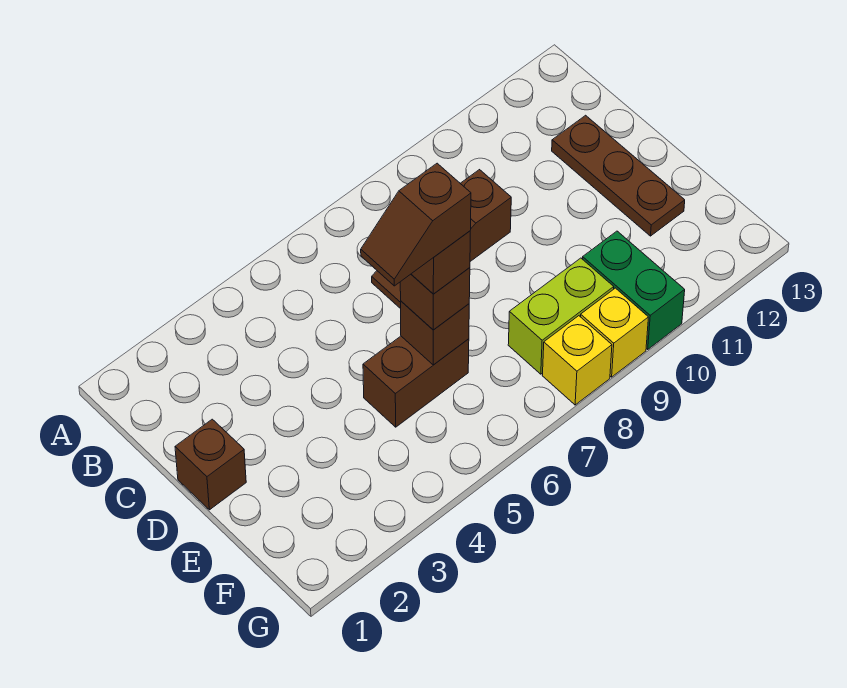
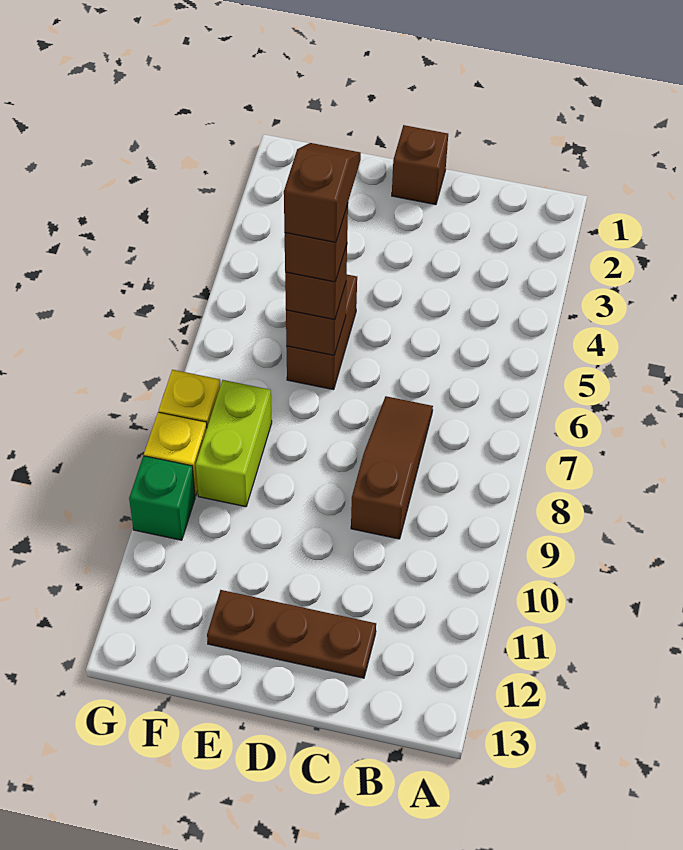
green 1x2 brick [583,231,685,349] -> green 1x1 brick [129,456,195,540]

